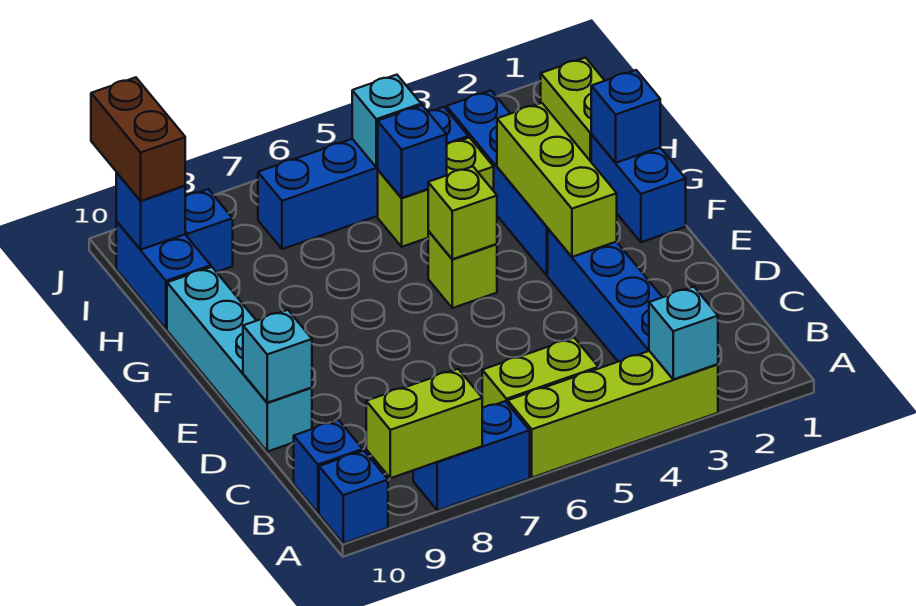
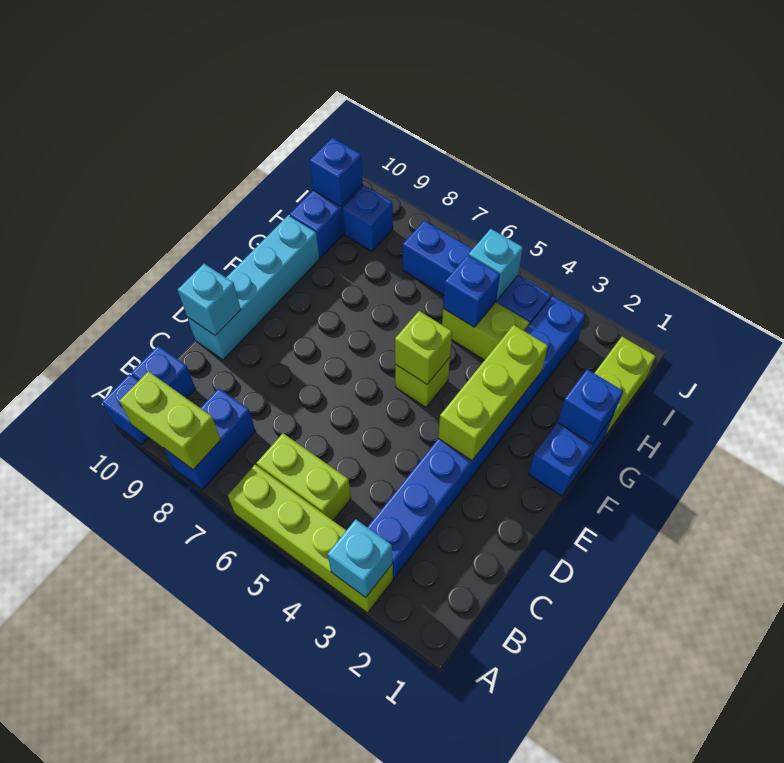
blue 1x2 brick [413,401,530,511] -> blue 1x2 brick turned to [163,389,255,490]
brown 1x2 brick [91,77,185,201] -> none

